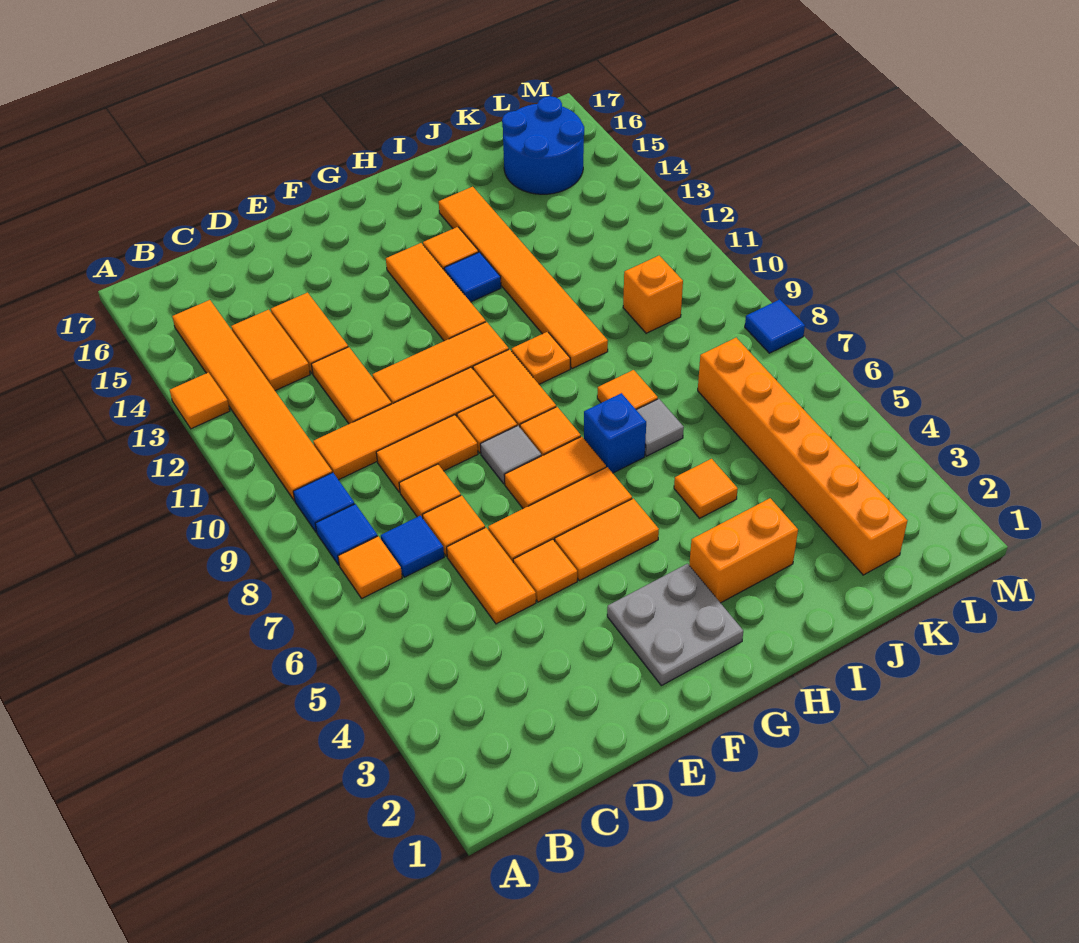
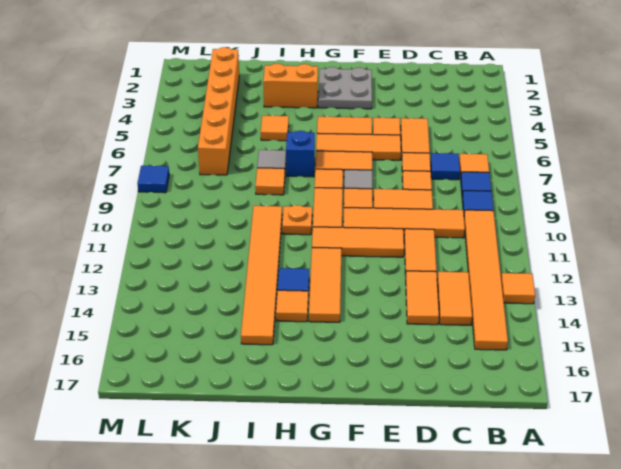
orange 1x1 brick [623,256,683,333] -> none
blue 2x2 round brick [502,96,584,194] -> none

